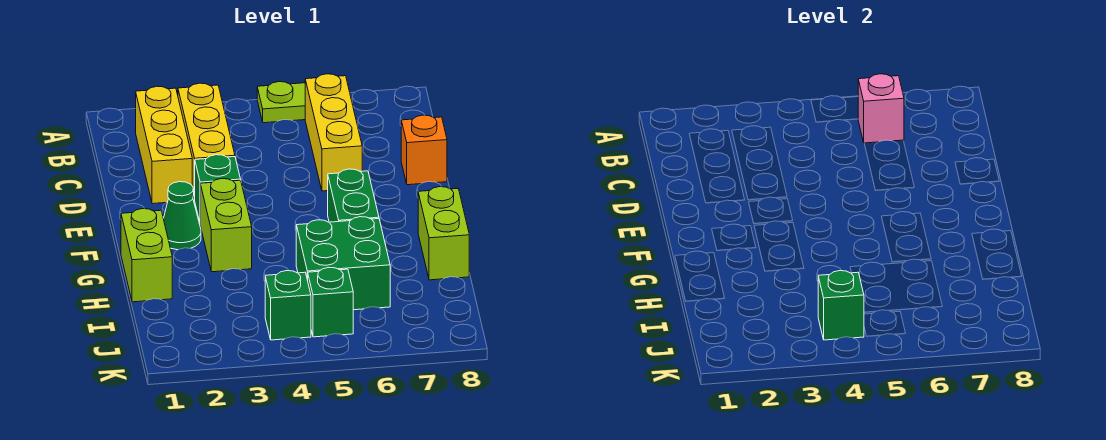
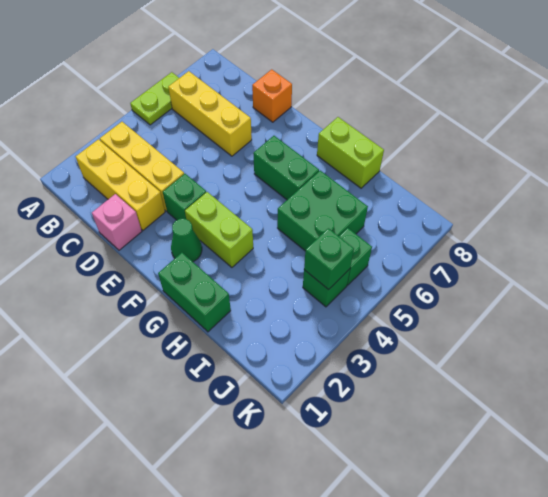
pink 1x1 brick [858,74,904,143] -> pink 1x1 brick moved to [92,194,142,250]
lime 1x2 brick [121,209,172,302] -> green 1x2 brick [158,253,231,332]

